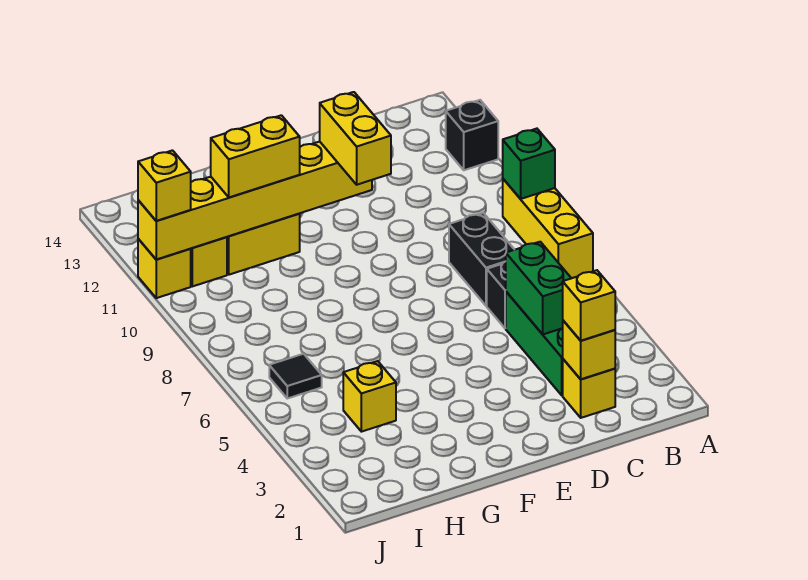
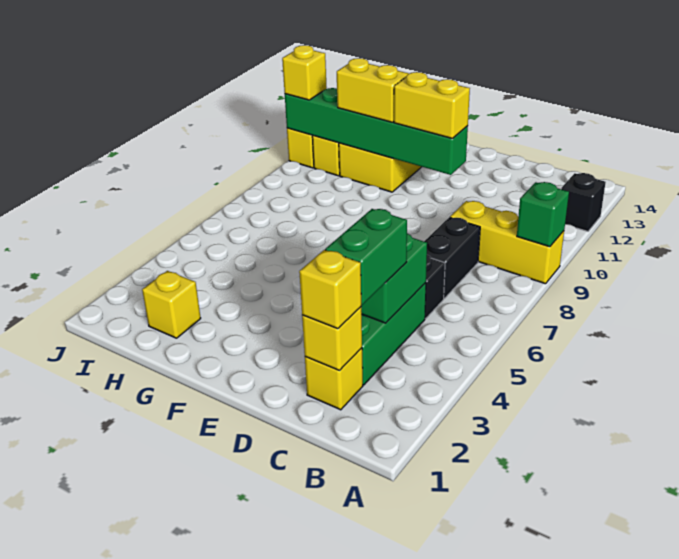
yellow 1x3 brick [503,179,593,278] -> yellow 1x3 brick turned to [450,201,564,284]
none -> green 1x2 brick [325,209,407,305]
yellow 1x2 brick [320,92,391,185] -> yellow 1x2 brick turned to [394,72,470,138]
yellow 1x6 brick [138,142,372,259] -> green 1x6 brick [285,88,468,175]
yellow 1x1 brick [343,361,396,432] -> yellow 1x1 brick moved to [142,271,201,338]
black 1x1 tile [269,354,322,398] -> none

